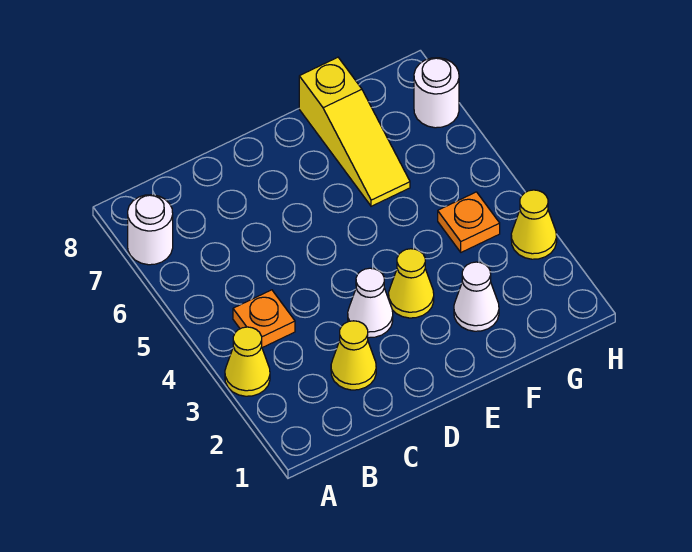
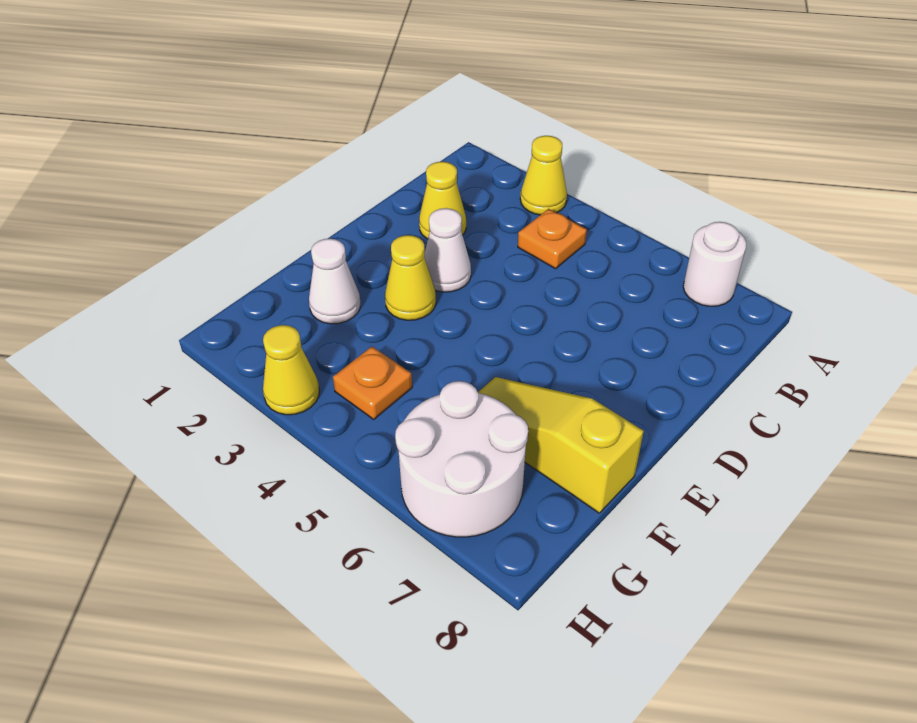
white 1x1 round brick [414,58,459,128] -> white 2x2 round brick [395,381,528,537]

